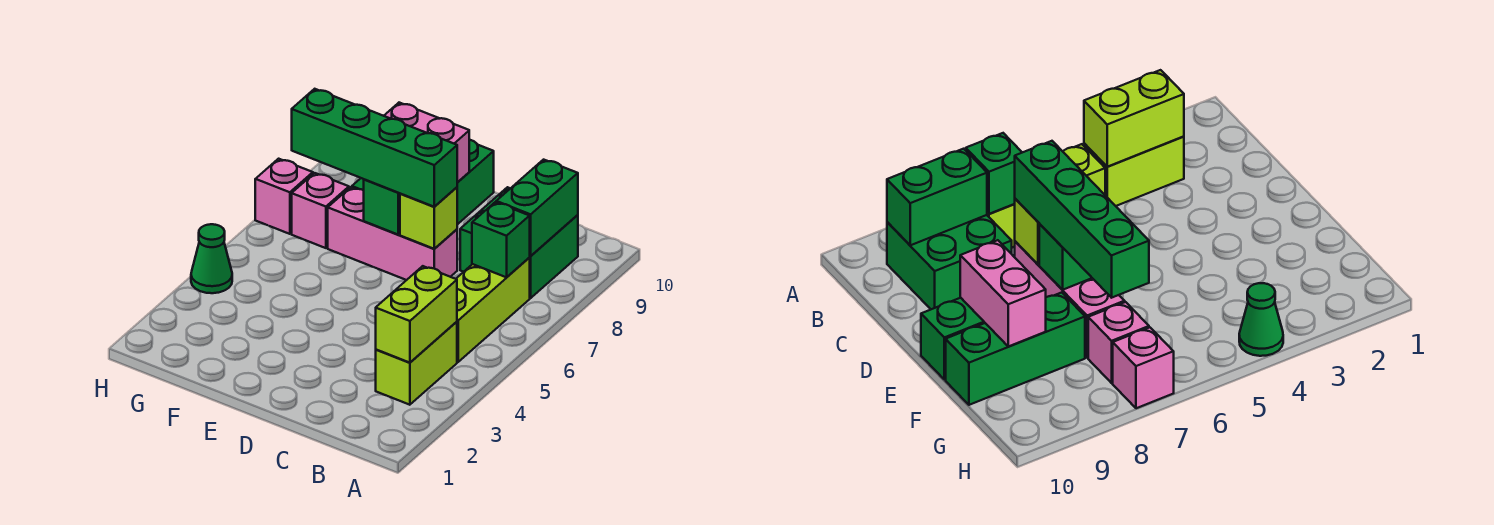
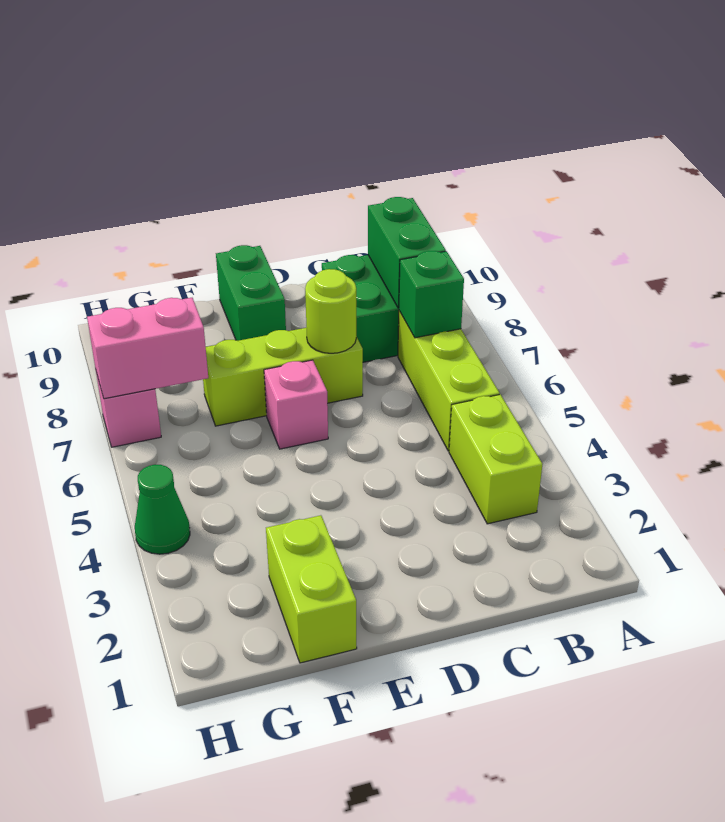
lime 1x2 brick [376,266,457,363] -> lime 1x2 brick moved to [266,515,357,663]
pink 1x3 brick [328,187,457,280] -> lime 1x3 brick [203,328,363,426]
lime 1x1 brick [400,187,457,249] -> lime 1x1 round brick [305,269,356,353]
green 1x4 brick [292,89,457,207] -> none
green 1x1 brick [364,180,400,234] -> none
pink 1x2 brick [384,103,469,182] -> pink 1x2 brick moved to [87,298,208,399]
green 1x3 brick [946,292,1085,405] -> none
pink 1x1 brick [292,173,349,248] -> pink 1x1 brick moved to [264,360,328,449]

